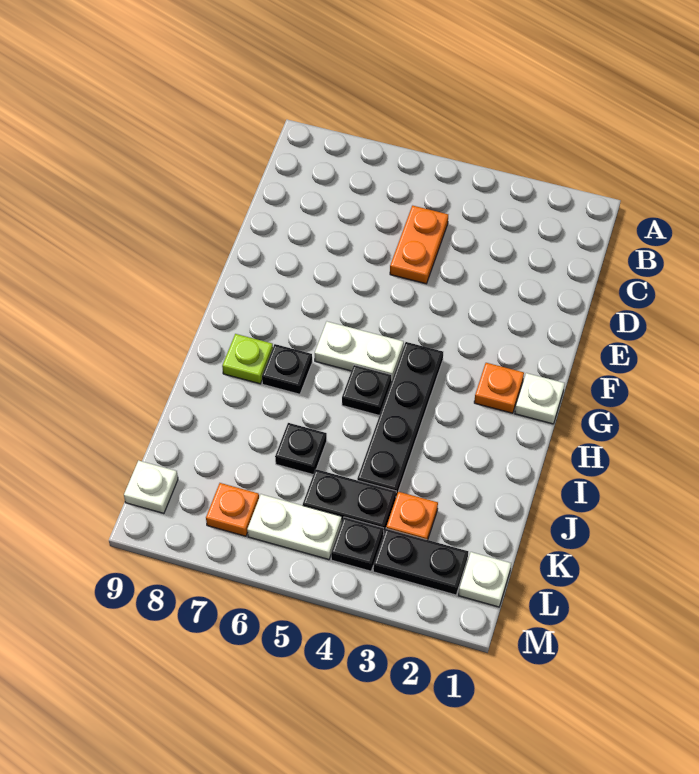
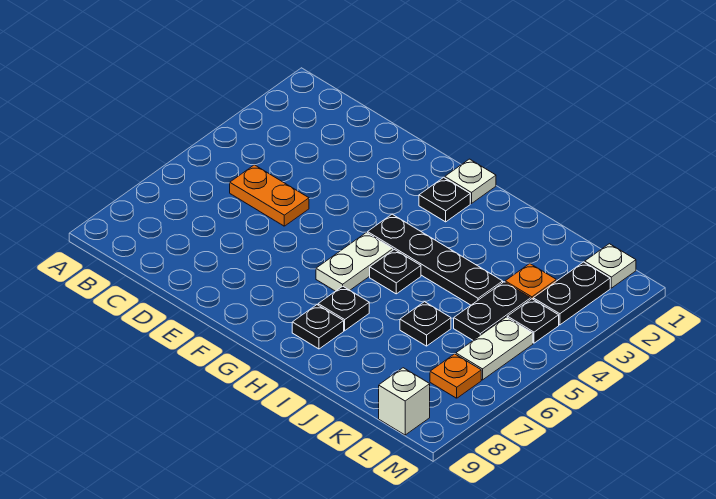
orange 1x1 plate [474,363,524,413] -> black 1x1 plate [419,177,470,222]
lime 1x1 plate [222,334,273,384] -> black 1x1 plate [292,305,344,349]
white 1x1 plate [124,460,178,513] -> white 1x1 brick [379,368,430,435]

